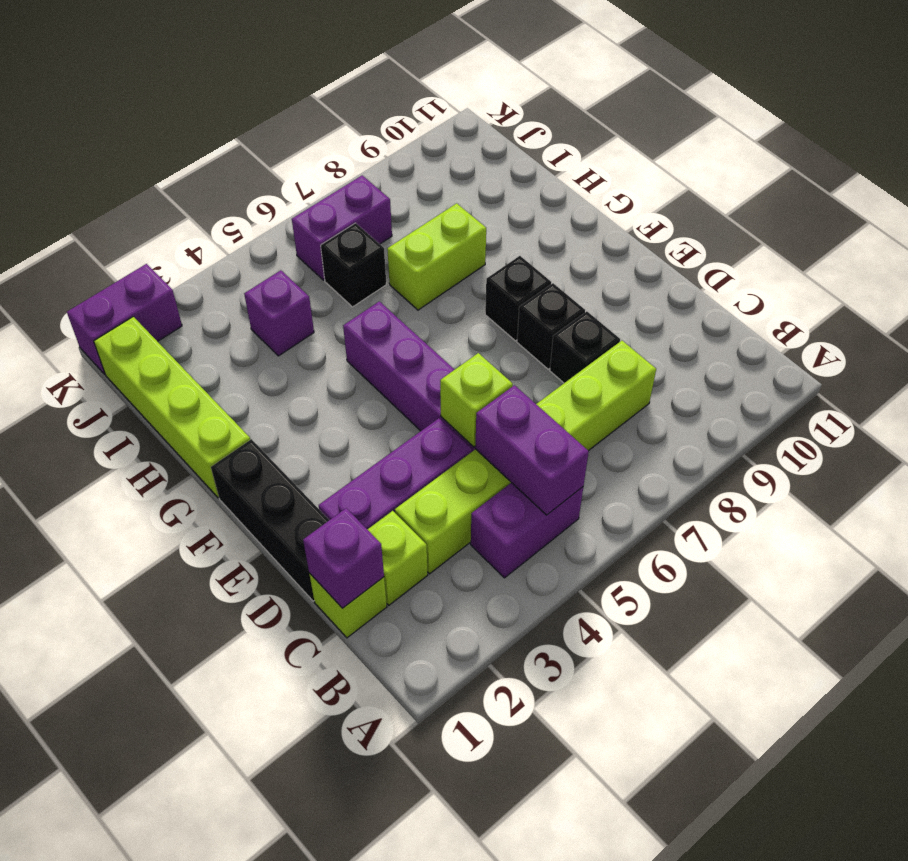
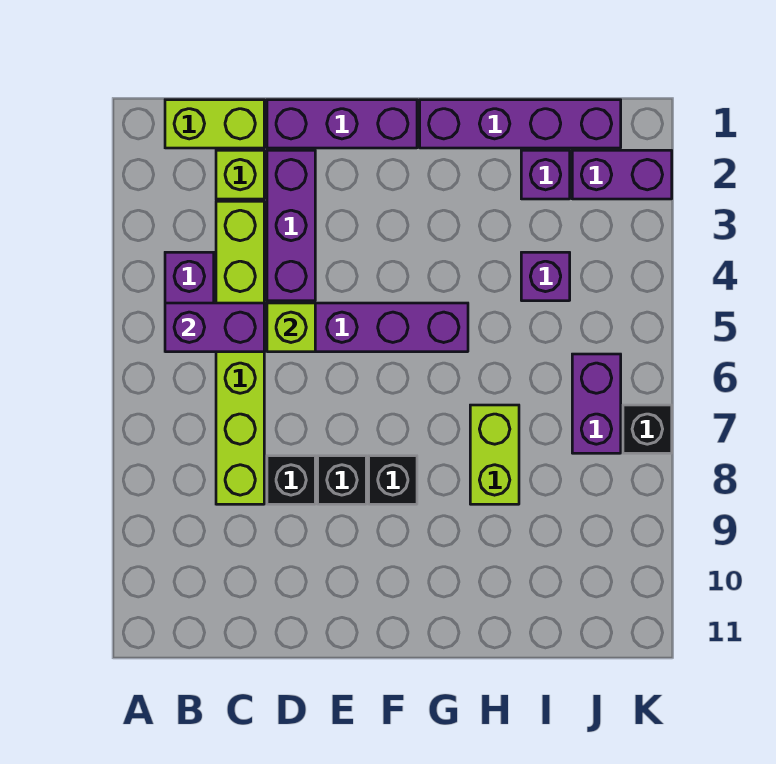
lime 1x1 brick [309,573,387,638] -> lime 1x2 brick [165,100,264,148]
purple 1x1 brick [303,508,384,608] -> purple 1x1 brick moved to [521,150,570,199]
black 1x3 brick [211,439,329,601] -> purple 1x3 brick [267,100,417,148]
lime 1x4 brick [94,317,250,498] -> purple 1x4 brick [420,100,621,148]
black 1x1 brick [321,223,386,307] -> black 1x1 brick moved to [623,405,672,453]
purple 1x2 brick [67,264,182,374] -> purple 1x2 brick turned to [572,150,672,199]

